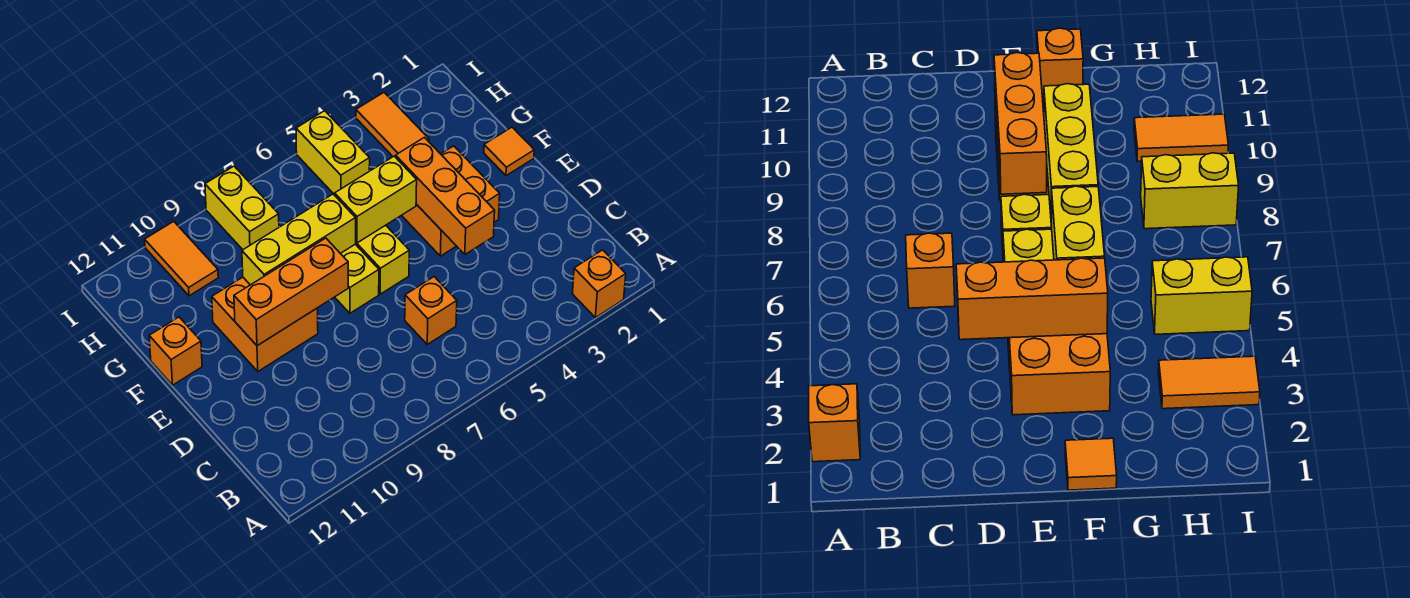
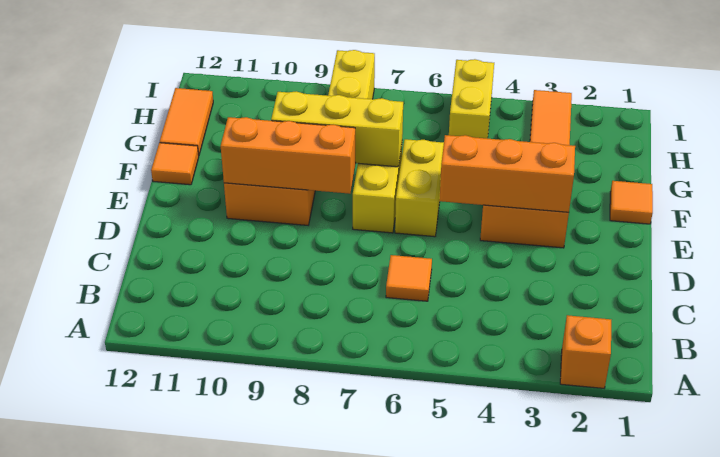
orange 1x1 brick [405,277,457,344] -> orange 1x1 tile [386,255,432,301]
orange 1x3 brick [396,137,495,254] -> orange 1x3 brick turned to [439,135,575,212]
yellow 1x2 brick [335,156,417,243] -> none
orange 1x1 brick [149,317,202,385] -> orange 1x1 tile [151,143,199,185]
orange 1x2 tile [145,221,218,296] -> orange 1x2 tile moved to [160,88,213,155]

